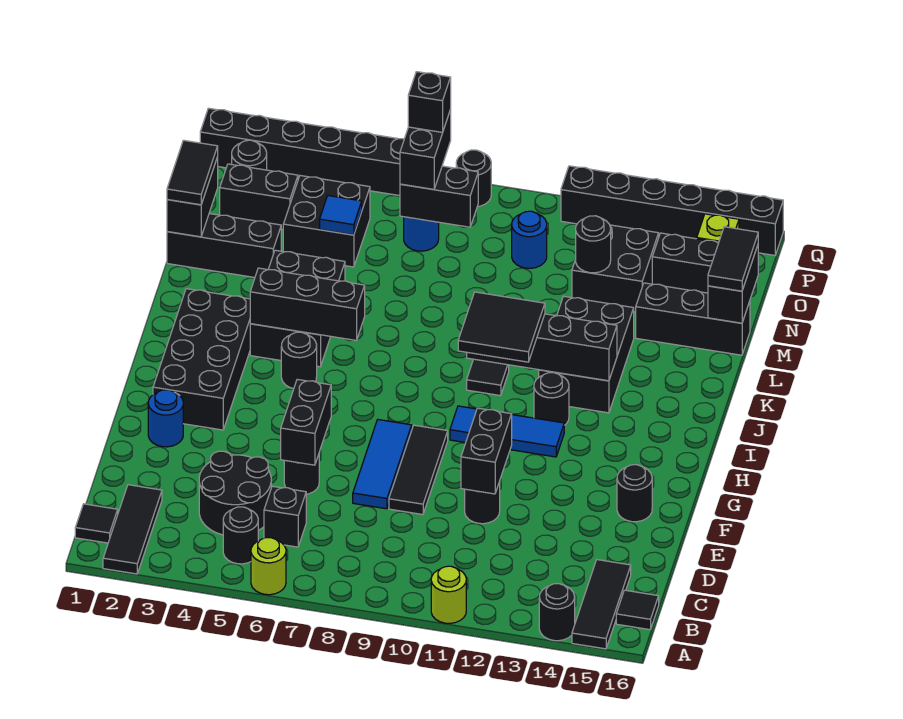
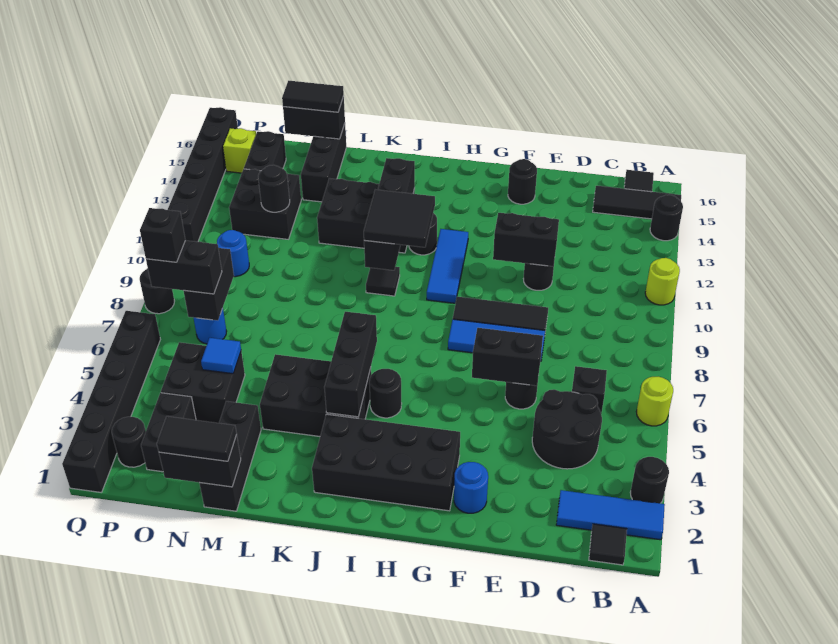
black 1x3 tile [103,485,162,574] -> blue 1x3 tile [556,490,665,540]
black 1x1 round brick [223,507,258,564] -> black 1x1 round brick moved to [630,457,669,503]

